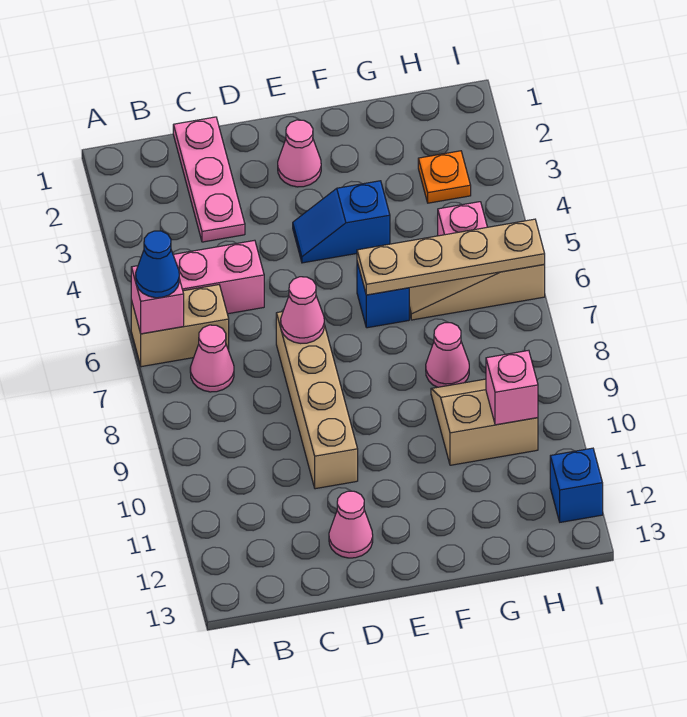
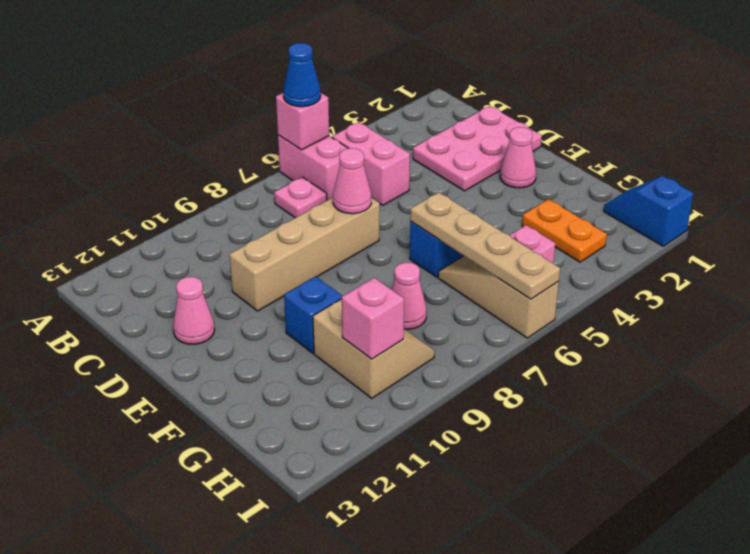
tan 1x2 brick [131,285,229,367] -> pink 1x2 brick [278,135,348,200]
pink 1x1 cone [190,325,234,392] -> pink 1x1 plate [274,177,327,218]
pink 1x3 plate [173,117,245,242] -> pink 2x3 plate [413,106,542,191]
blue 1x2 slope [293,181,390,263] -> blue 1x2 slope moved to [604,176,693,246]
orange 1x1 plate [418,151,471,203] -> orange 1x2 plate [522,199,607,262]
blue 1x1 brick [550,448,603,522] -> blue 1x1 brick moved to [284,276,342,353]

